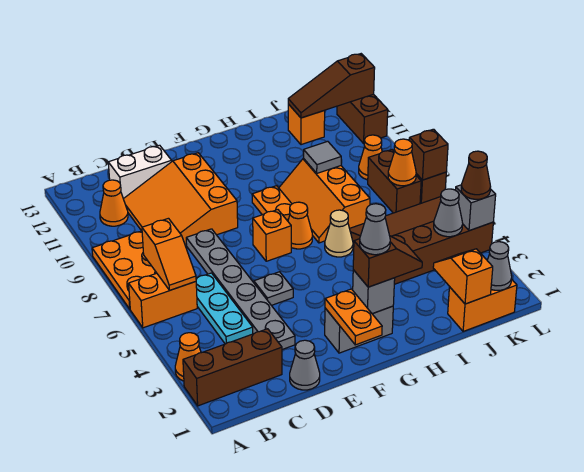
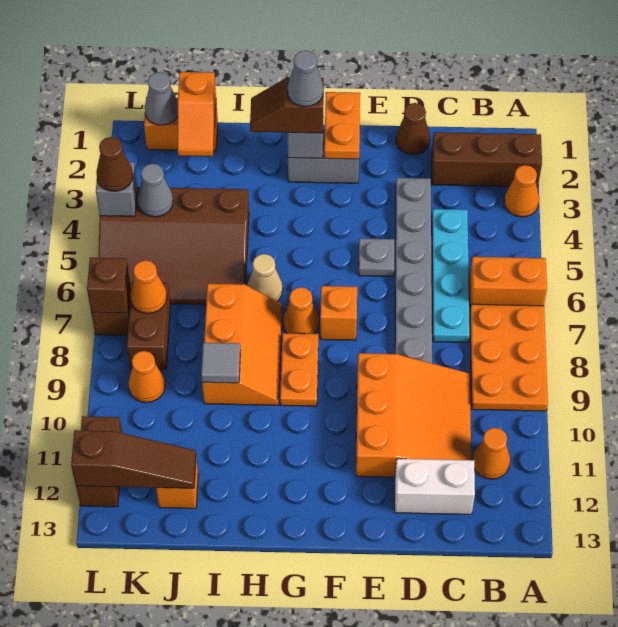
orange 1x2 slope [142,218,196,290] -> none
cyan 1x3 plate [196,273,253,344] -> cyan 1x4 plate [432,209,470,343]
grey 1x1 cone [290,340,320,390] -> brown 1x1 cone [396,103,430,155]

